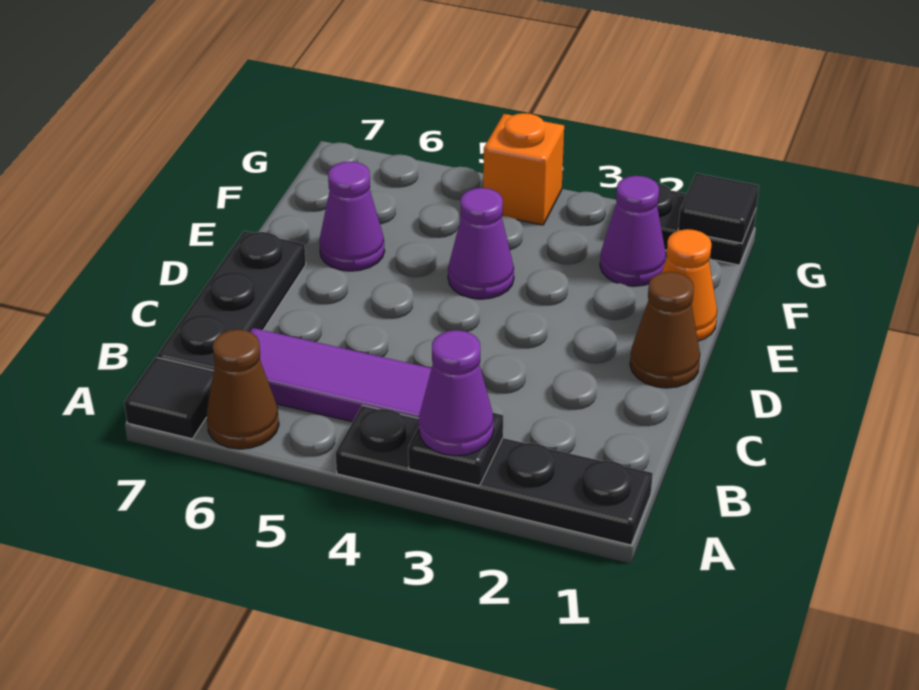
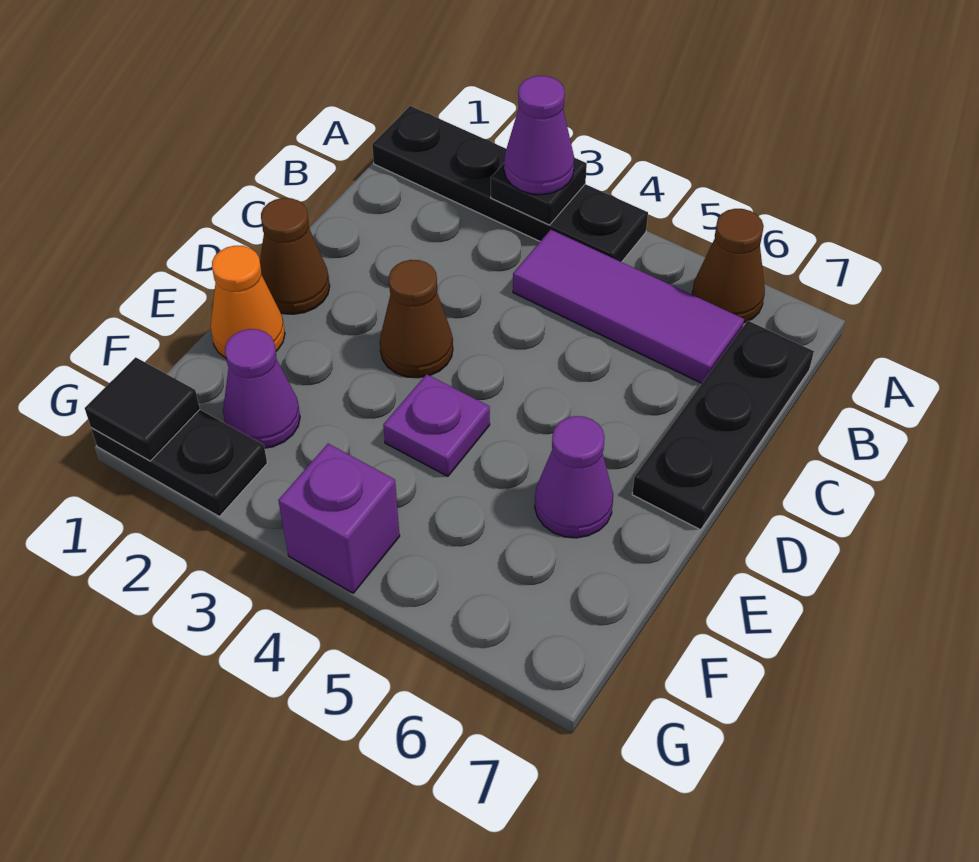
black 1x1 tile [124,357,214,439] -> none
none -> brown 1x1 cone [380,260,453,378]
purple 1x1 cone [448,188,514,299] -> purple 1x1 plate [383,374,490,476]
orange 1x1 brick [483,113,564,225] -> purple 1x1 brick [278,444,400,593]

